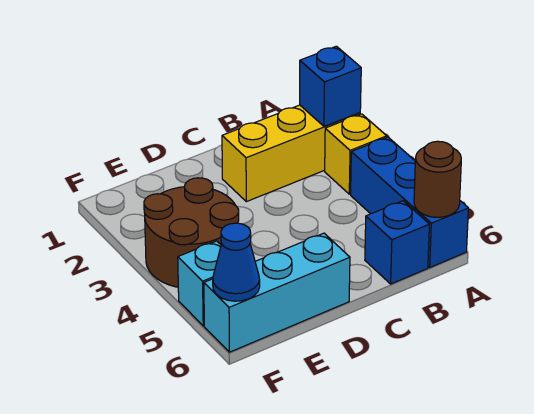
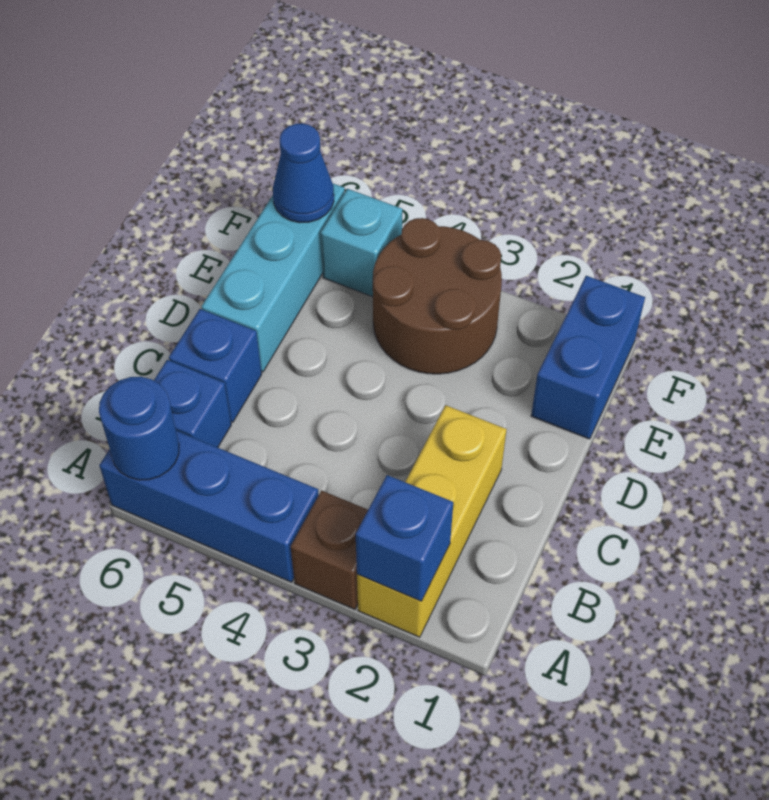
yellow 1x1 brick [325,114,387,194] -> brown 1x1 brick [291,491,368,609]
brown 1x1 round brick [414,141,461,217] -> blue 1x1 round brick [99,377,179,480]
none -> blue 1x1 brick [169,309,262,422]
none -> blue 1x2 brick [531,276,645,439]

